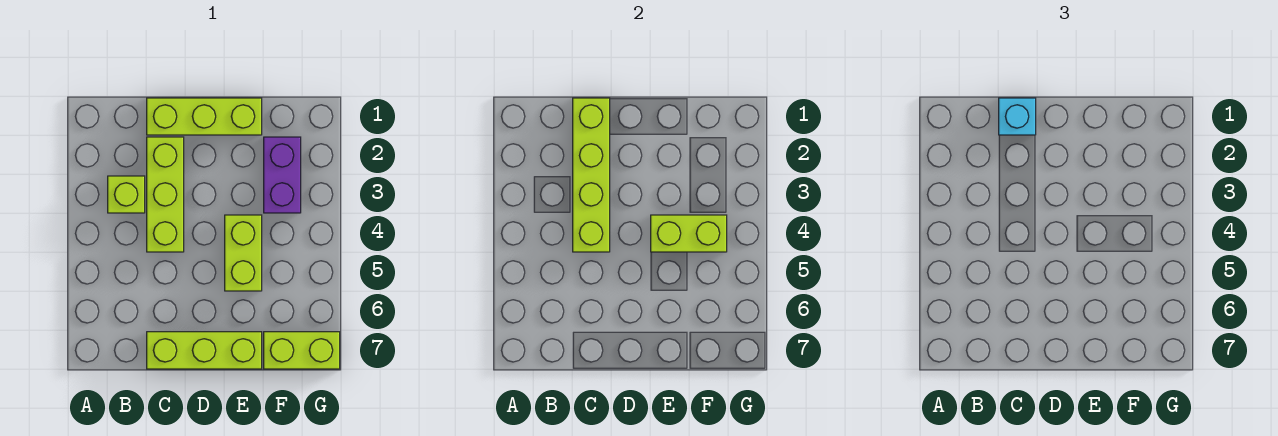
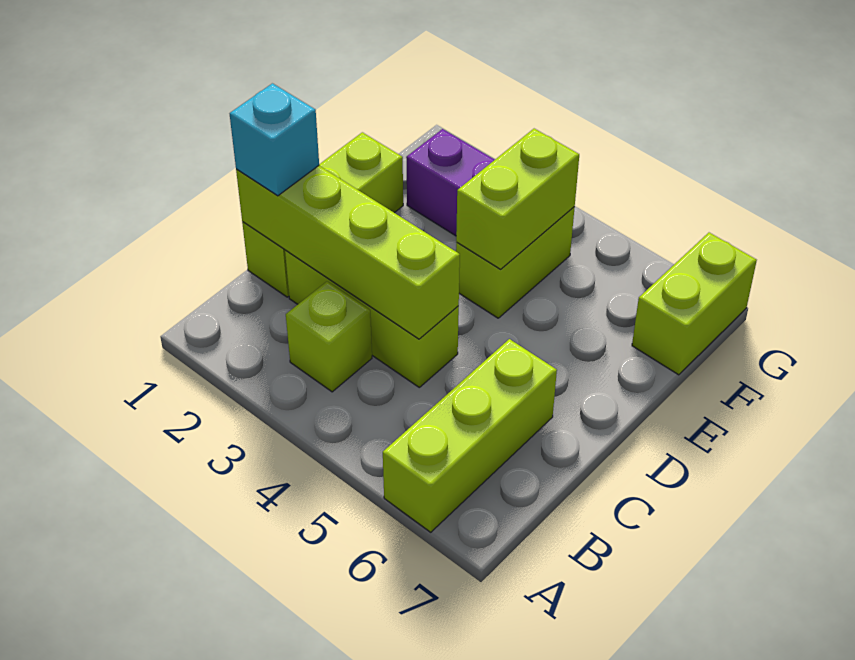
lime 1x3 brick [147,332,262,369] -> lime 1x3 brick moved to [383,339,557,532]
lime 1x2 brick [225,215,262,291] -> lime 1x2 brick turned to [456,207,575,318]

